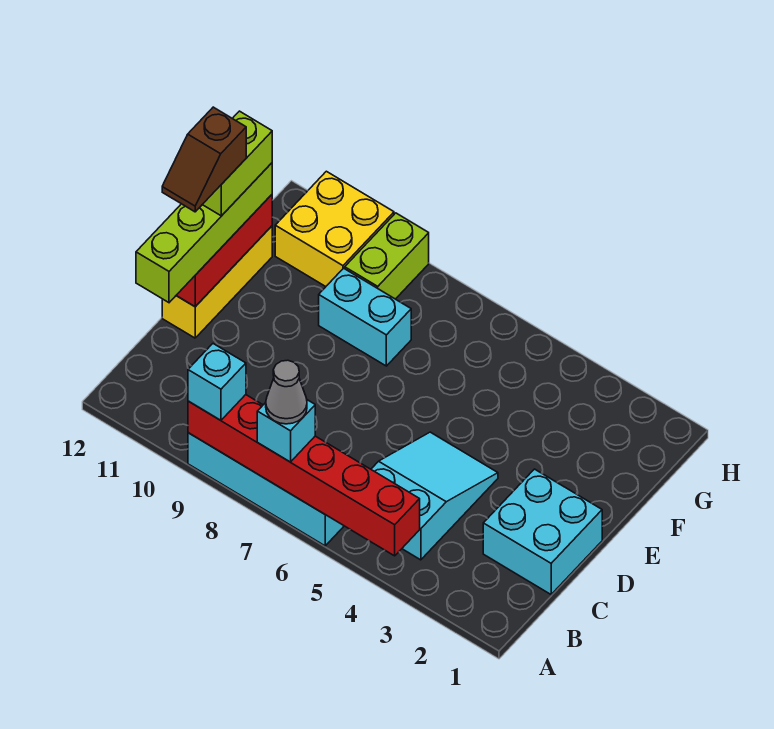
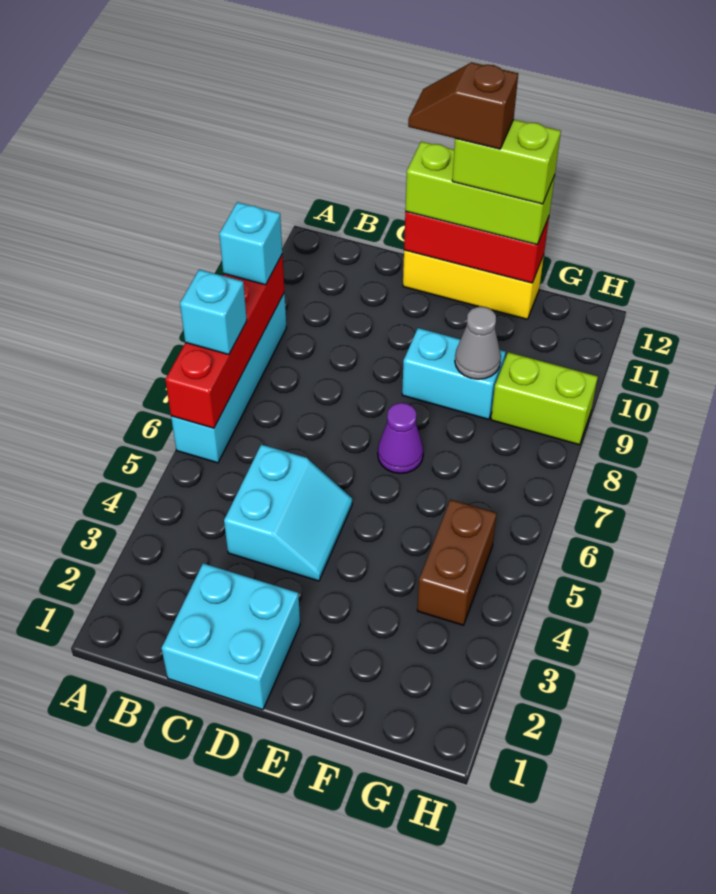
red 1x6 brick [188,395,420,556] -> red 1x4 brick [165,255,284,428]
grey 1x1 cone [266,360,307,424] -> grey 1x1 cone moved to [455,307,501,379]
cyan 2x3 slope [371,432,498,560] -> cyan 2x2 slope [224,445,352,581]
lime 1x4 brick [136,163,272,303] -> lime 1x3 brick [405,141,555,245]
none -> purple 1x1 cone [378,403,423,473]
cyan 1x2 brick [319,268,411,366] -> cyan 1x2 brick turned to [402,328,506,419]
none -> brown 1x2 brick [417,500,497,625]
yellow 2x2 brick [275,171,394,287] -> none

